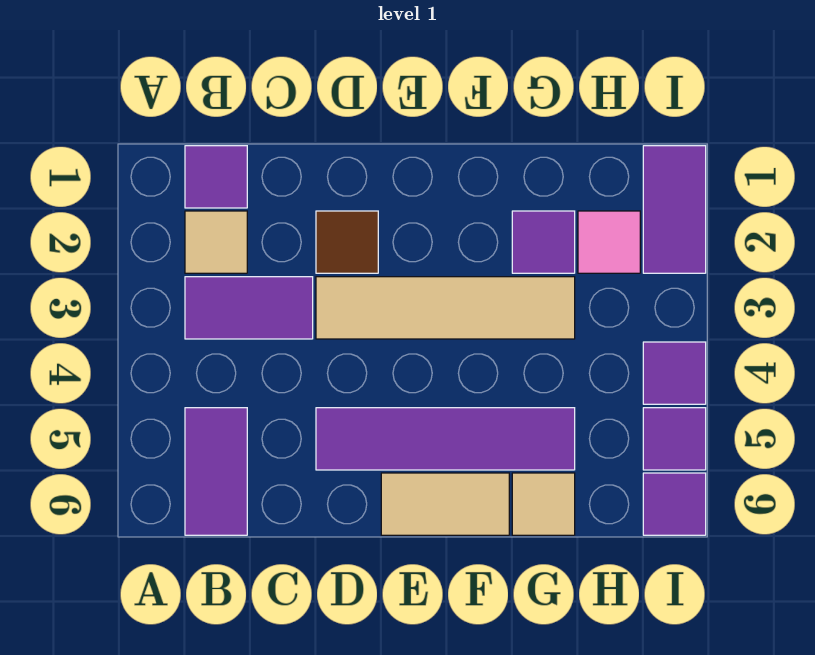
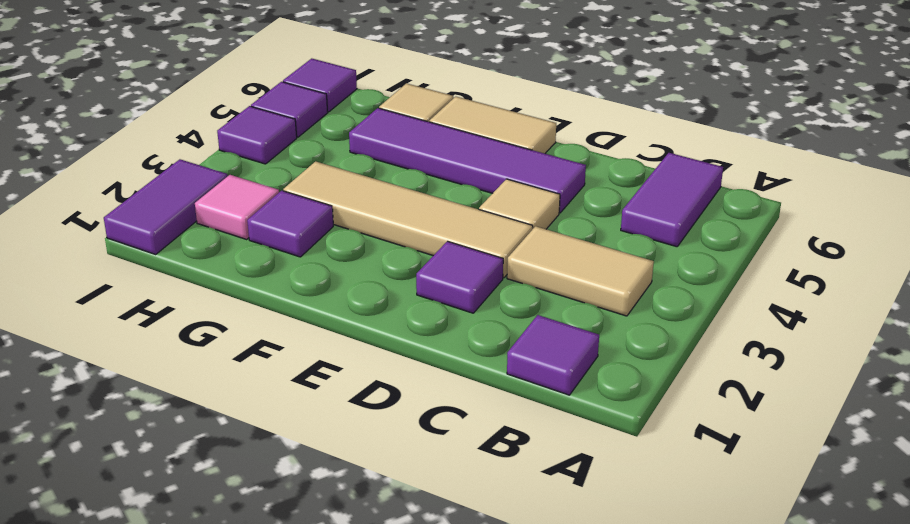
tan 1x1 tile [185,211,247,273] -> tan 1x1 tile moved to [479,179,560,229]
purple 1x2 tile [185,277,313,339] -> tan 1x2 tile [507,226,654,316]
brown 1x1 tile [316,211,378,273] -> purple 1x1 tile [416,241,503,313]

